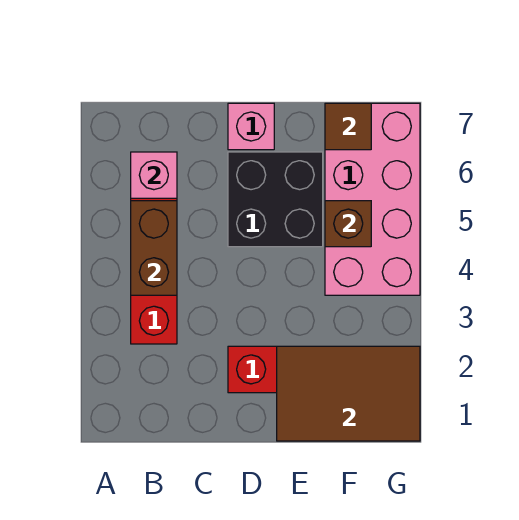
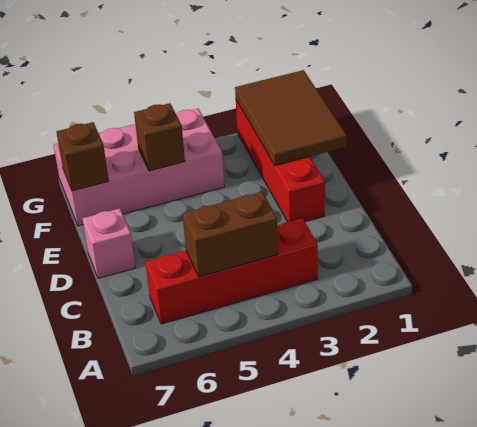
pink 1x1 brick [131,152,177,198] -> none
black 2x2 brick [228,152,323,247] -> none
brown 1x1 tile [325,103,371,150] -> brown 1x1 brick [56,122,109,191]

